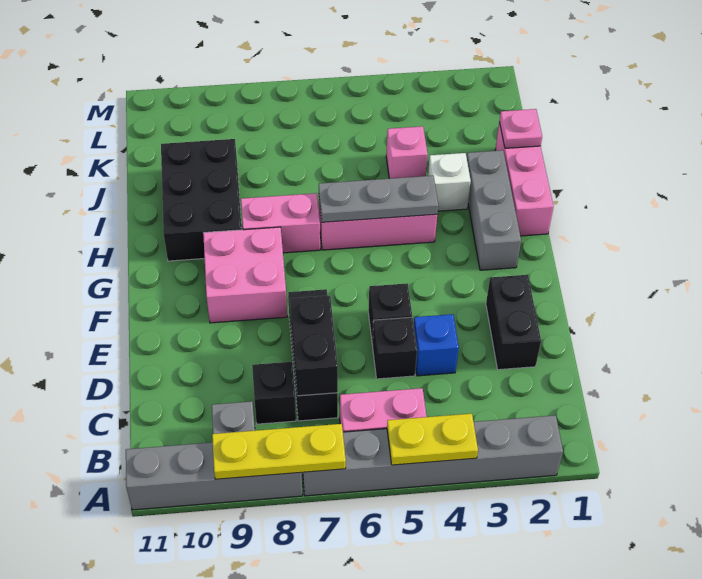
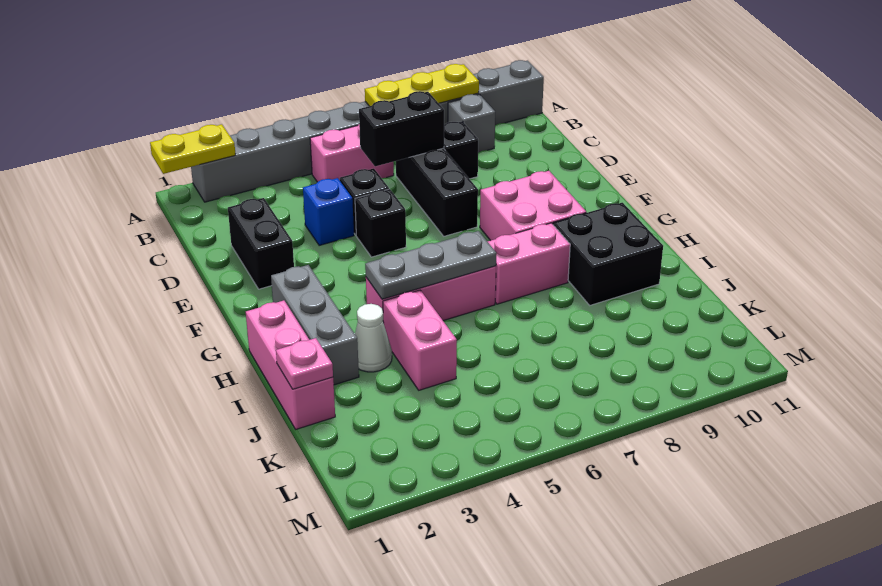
yellow 1x2 plate [387,414,478,465] -> yellow 1x2 plate moved to [150,124,236,174]
black 1x2 brick [290,296,338,396] -> black 1x2 brick turned to [359,91,444,166]
black 2x3 brick [161,139,242,261] -> black 2x2 brick [553,203,663,305]
white 1x1 brick [428,153,471,211] -> white 1x1 cone [355,304,392,372]
pink 1x1 brick [386,126,428,179] -> pink 1x2 brick [383,290,457,390]

